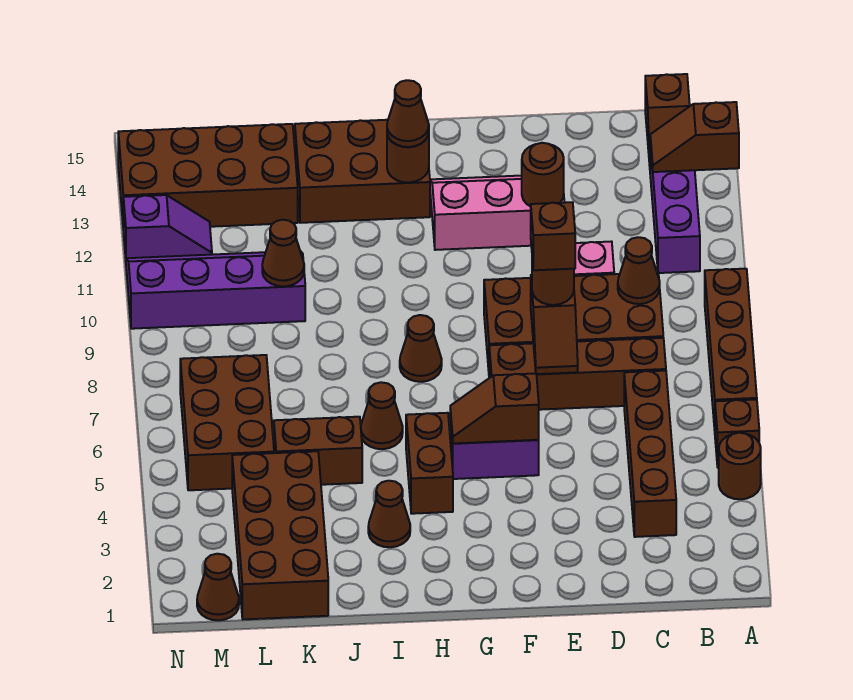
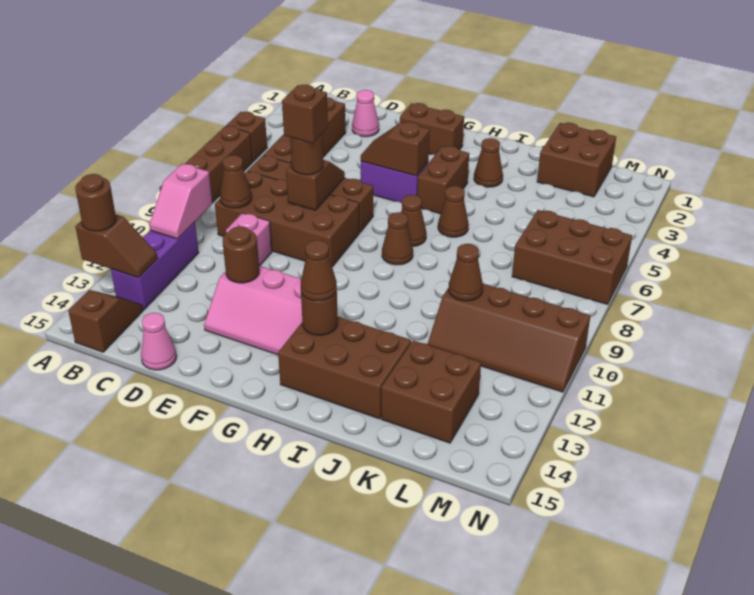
brown 1x1 round brick [719,433,761,499] -> brown 1x1 round brick moved to [75,174,116,231]
none -> pink 1x2 slope [149,164,212,239]
none -> pink 1x1 cone [352,90,379,137]
none -> pink 1x1 cone [141,313,177,370]
brown 1x2 slope [450,373,539,443] -> brown 1x2 slope turned to [361,122,430,176]
brown 1x2 brick [274,417,362,485] -> brown 1x2 brick moved to [400,103,464,155]
brown 2x4 brick [232,451,328,619] -> brown 2x2 brick [537,123,616,197]
purple 2x4 slope [126,251,305,329] -> brown 2x4 slope [428,284,590,392]
brown 2x4 brick [118,124,298,230] -> brown 2x2 brick [381,341,481,443]
brown 2x3 brick [180,355,274,490] -> brown 2x3 brick turned to [512,210,632,304]
brown 1x1 cone [197,554,239,620] -> brown 1x1 cone moved to [401,195,426,246]
purple 1x2 slope [124,195,212,258] -> none

